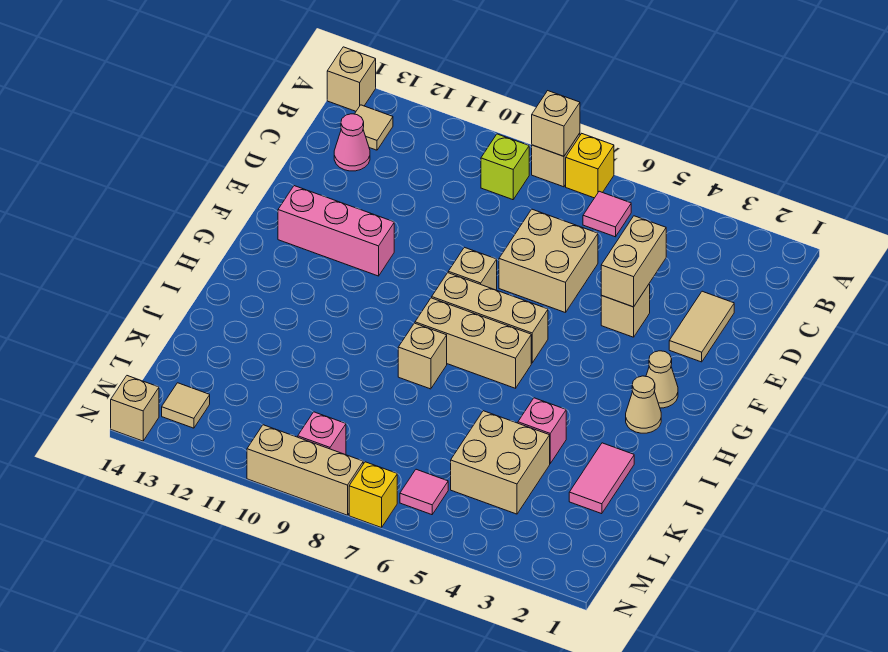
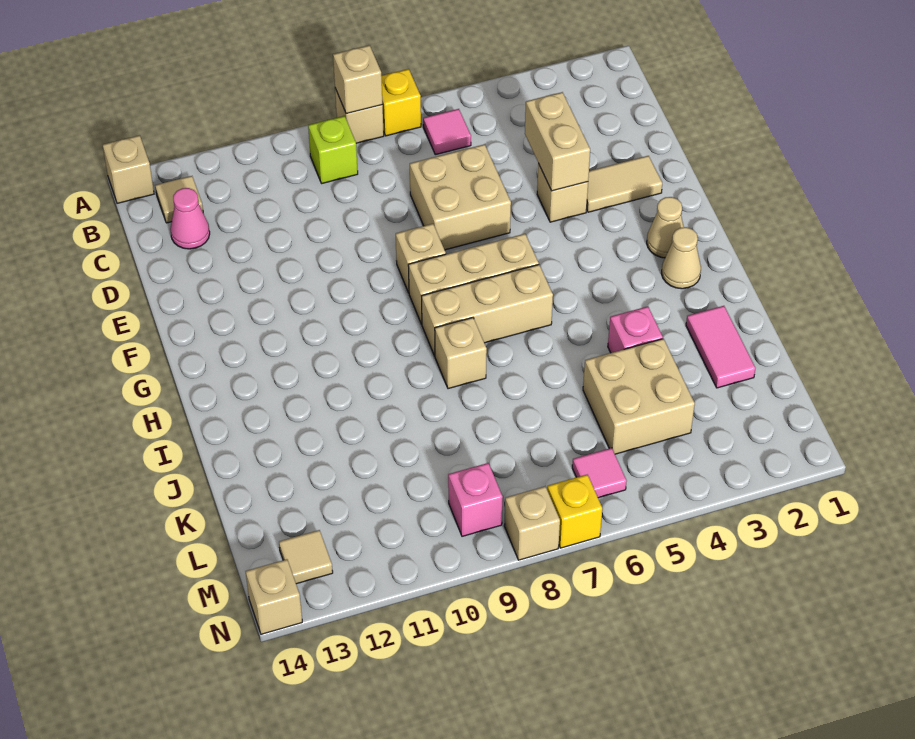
tan 1x2 tile [669,291,734,362] -> tan 1x2 tile turned to [587,156,662,212]
pink 1x3 brick [278,186,394,276] -> none
tan 1x3 brick [247,425,363,515] -> tan 1x1 brick [505,486,560,560]

